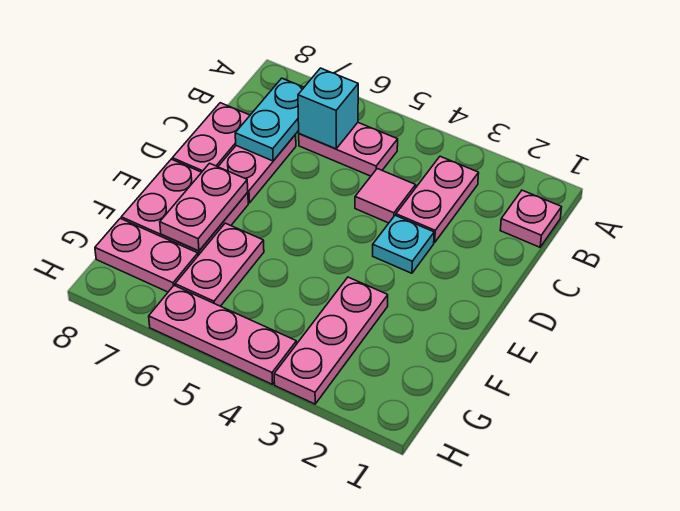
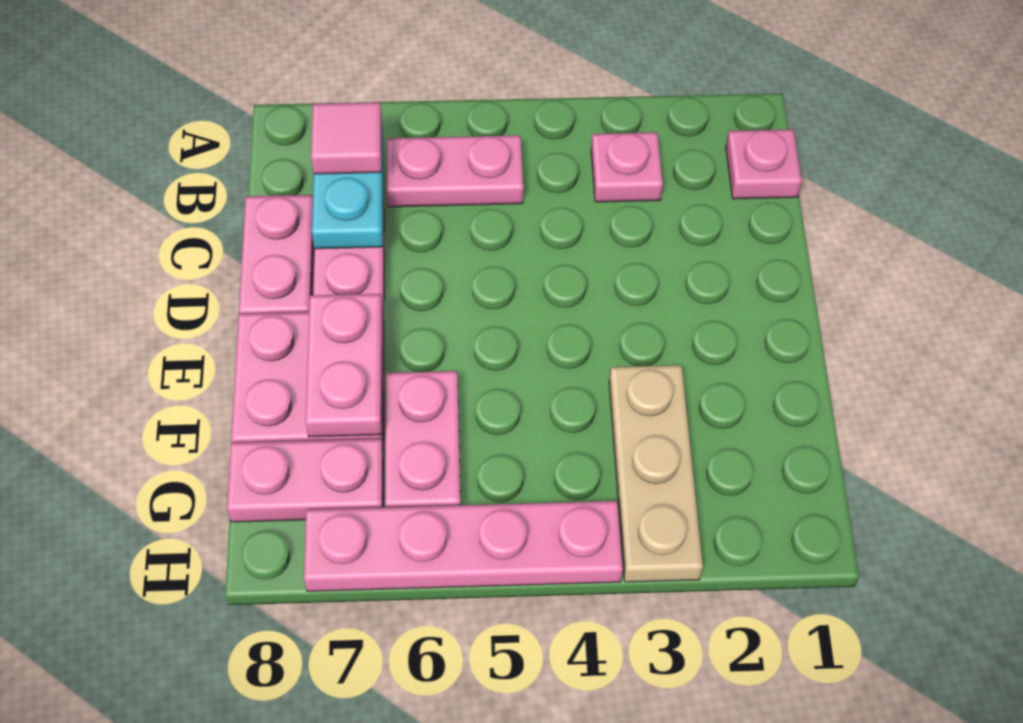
pink 1x2 plate [396,156,479,242] -> pink 1x1 plate [591,132,663,202]
cyan 1x1 brick [298,68,358,149] -> none
pink 1x1 tile [355,169,416,223] -> pink 1x1 tile moved to [311,102,382,174]
cyan 1x1 plate [373,215,434,273] -> none
pink 1x3 plate [274,277,388,404] -> tan 1x3 plate [609,365,703,582]
pink 1x3 plate [149,286,297,384] -> pink 1x4 plate [304,501,623,591]

